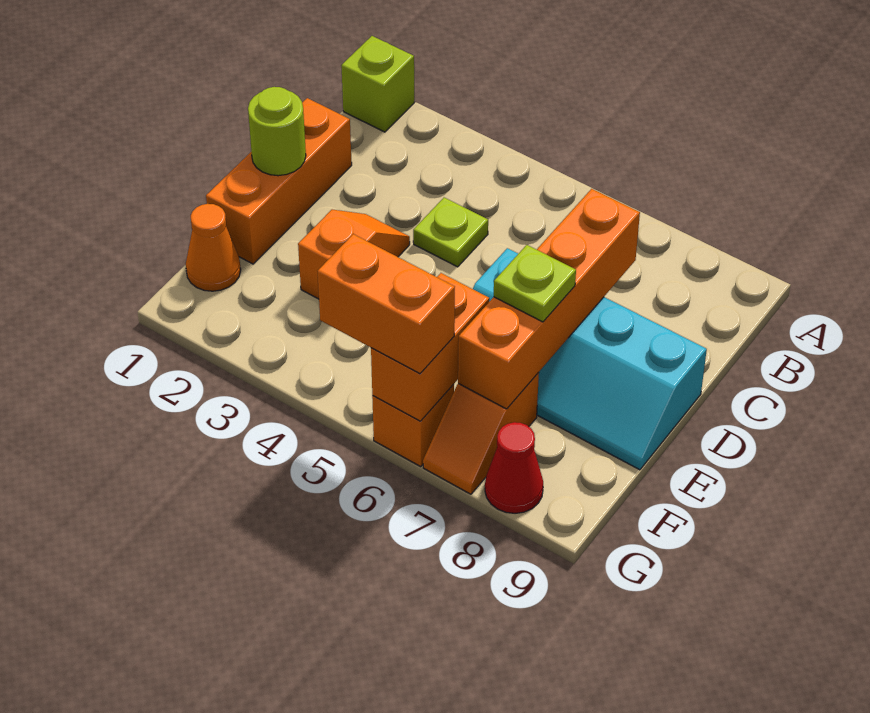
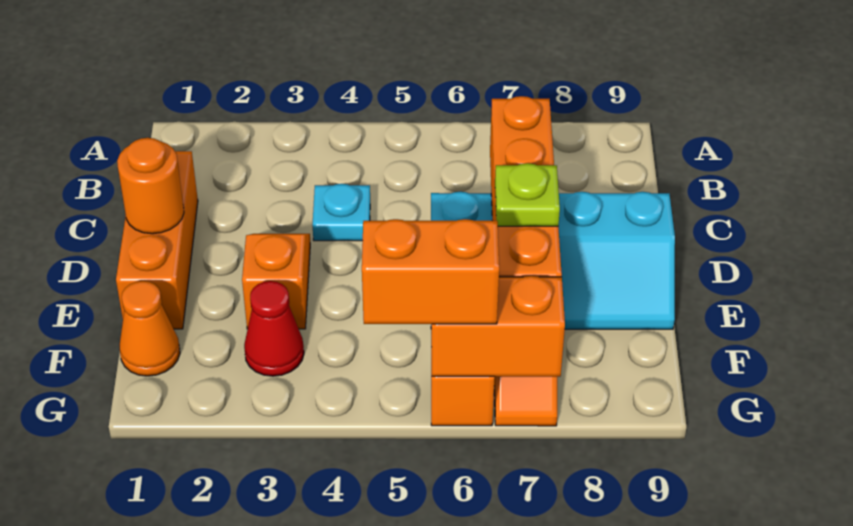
lime 1x1 brick [341,36,414,132] -> none
lime 1x1 plate [413,198,488,267] -> cyan 1x1 plate [313,184,370,241]
lime 1x1 round brick [248,87,306,176] -> orange 1x1 round brick [117,138,184,234]
orange 1x2 brick [371,273,489,421] -> orange 1x2 brick turned to [431,276,565,377]
red 1x1 cone [485,422,543,513] -> red 1x1 cone moved to [244,281,304,376]

